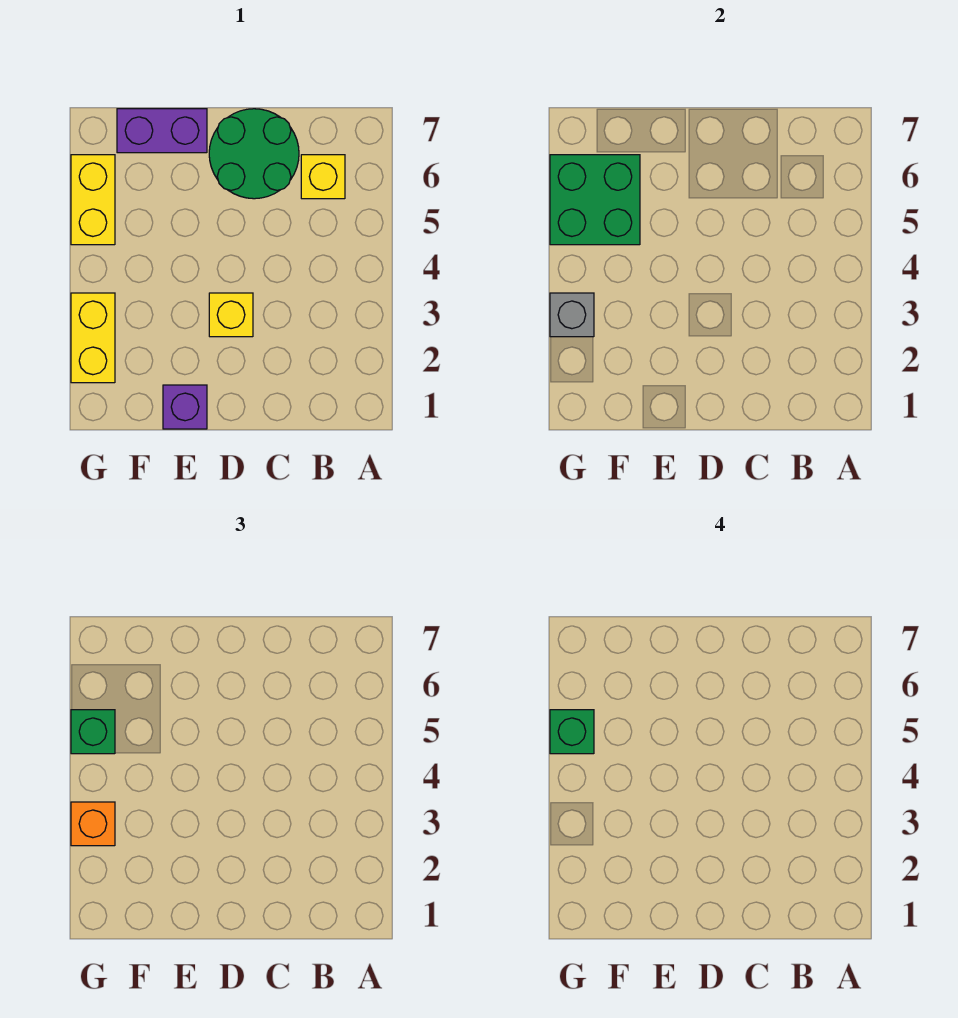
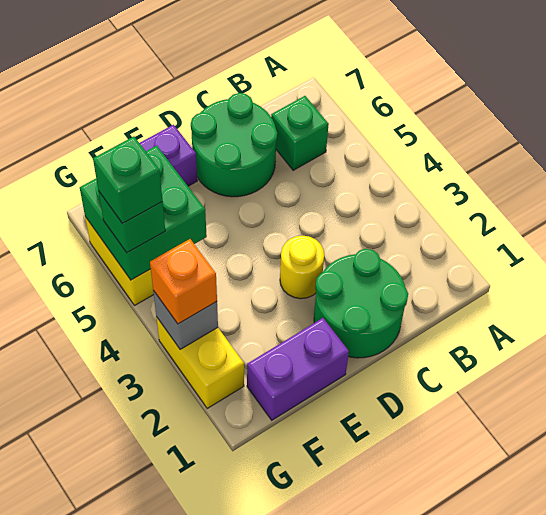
yellow 1x1 brick [301,155,345,199] -> green 1x1 brick [271,96,329,170]
none -> green 2x2 round brick [314,249,408,358]
yellow 1x1 brick [209,293,253,337] -> yellow 1x1 round brick [280,236,324,299]
purple 1x1 brick [163,385,207,429] -> purple 1x2 brick [247,318,349,420]

